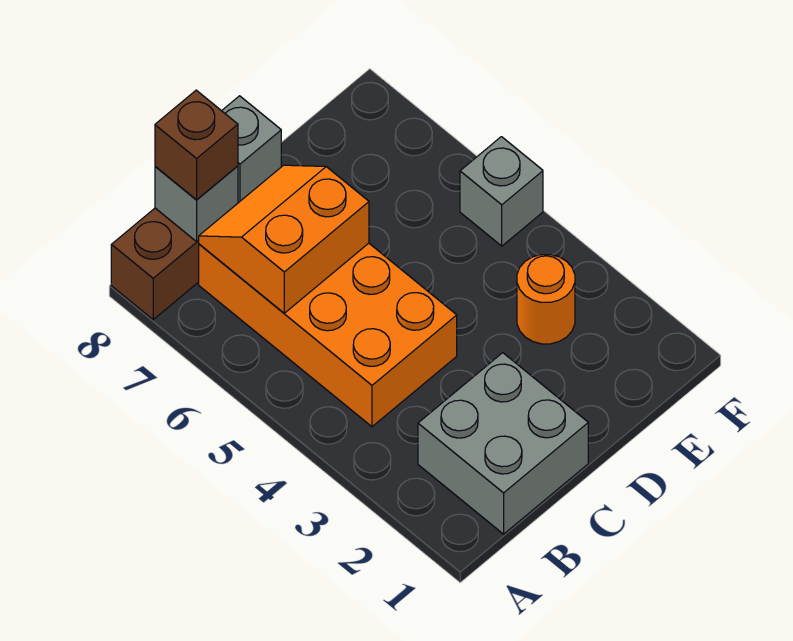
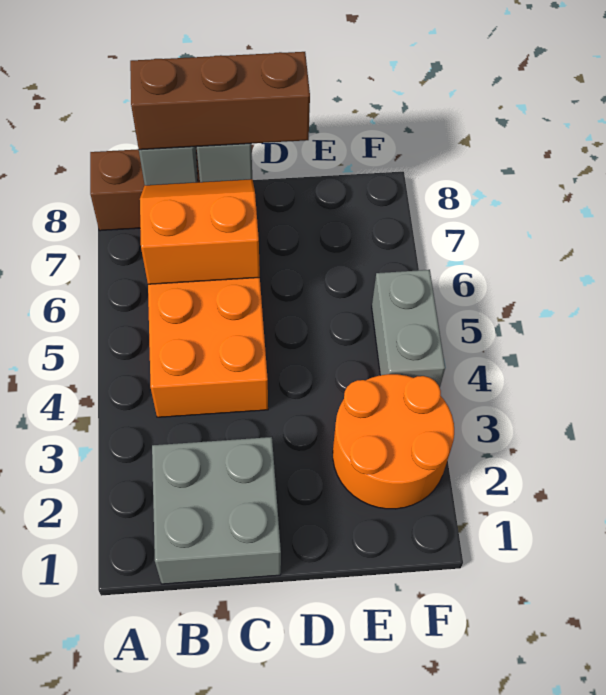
brown 1x1 brick [155,90,238,200] -> brown 1x3 brick [130,52,310,150]
orange 1x1 round brick [517,255,575,344] -> orange 2x2 round brick [333,374,454,509]
grey 1x1 brick [460,137,543,246] -> grey 1x2 brick [372,270,445,388]

